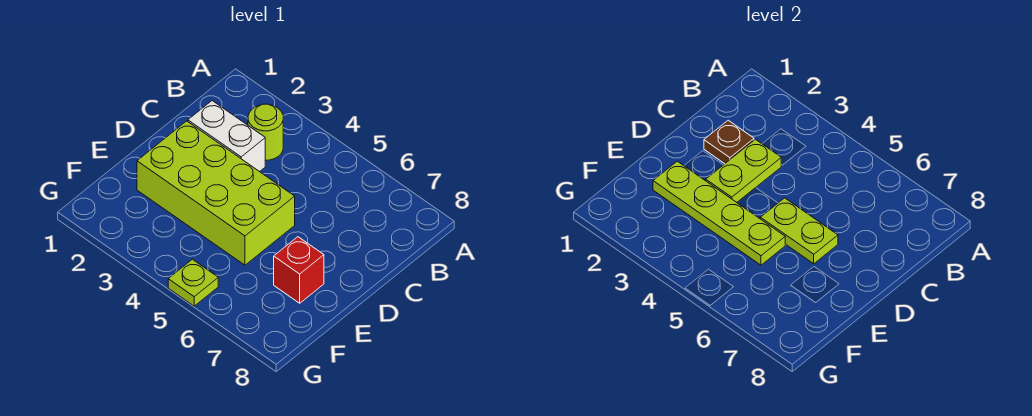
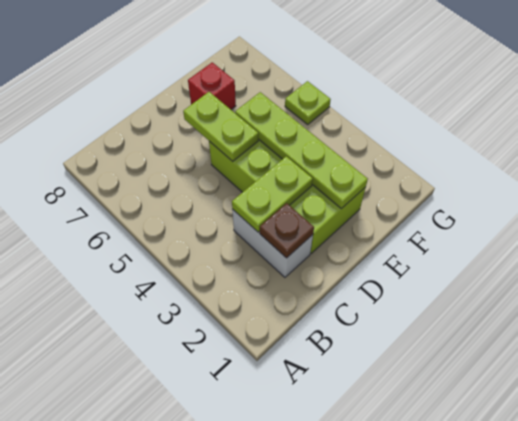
lime 1x1 round brick [248,104,283,160] -> none

